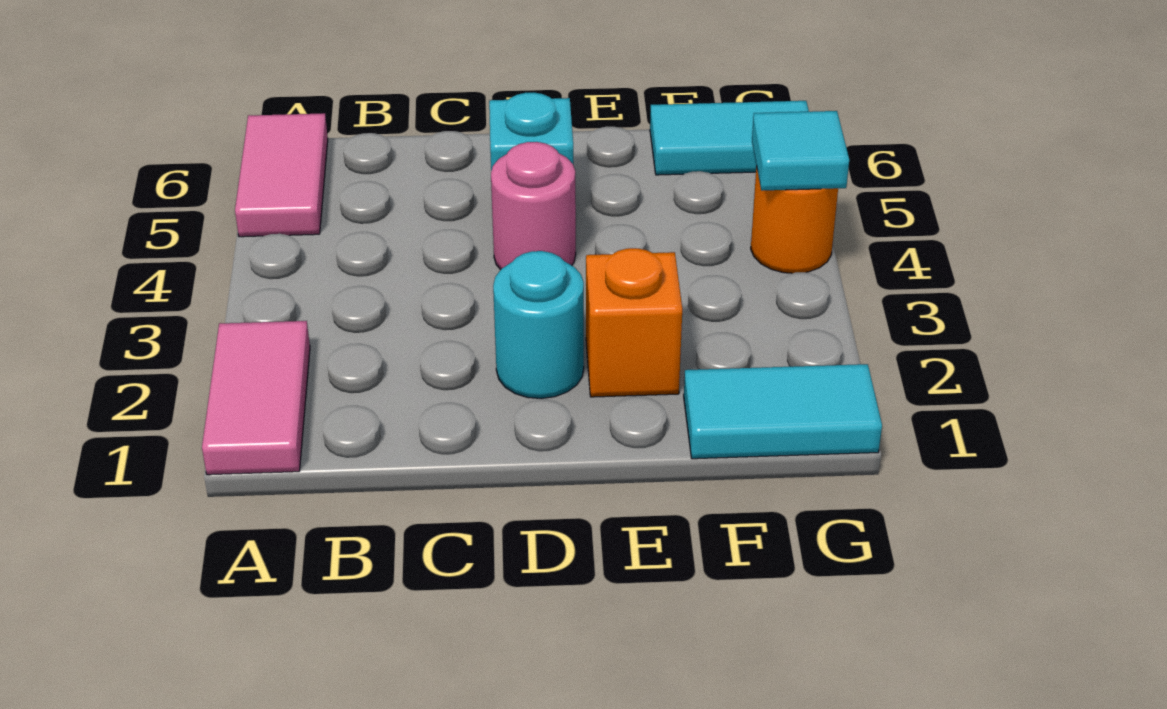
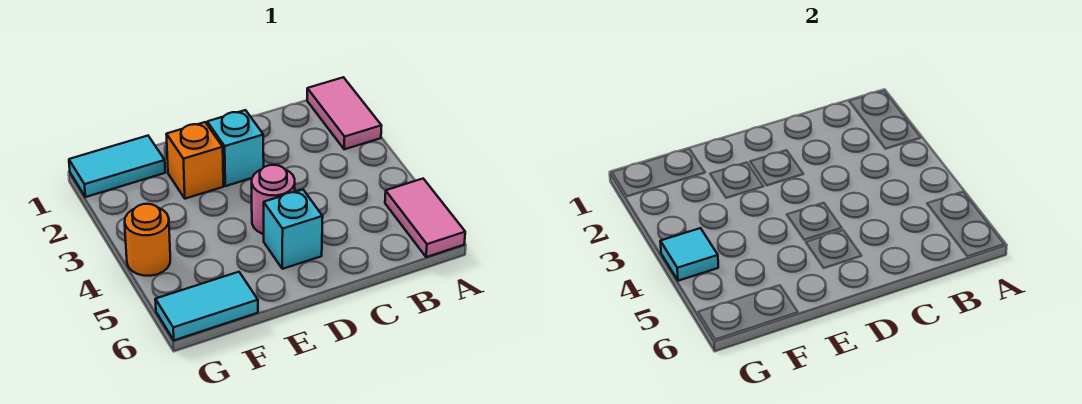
cyan 1x1 round brick [493,251,584,398] -> cyan 1x1 brick [207,110,264,186]

